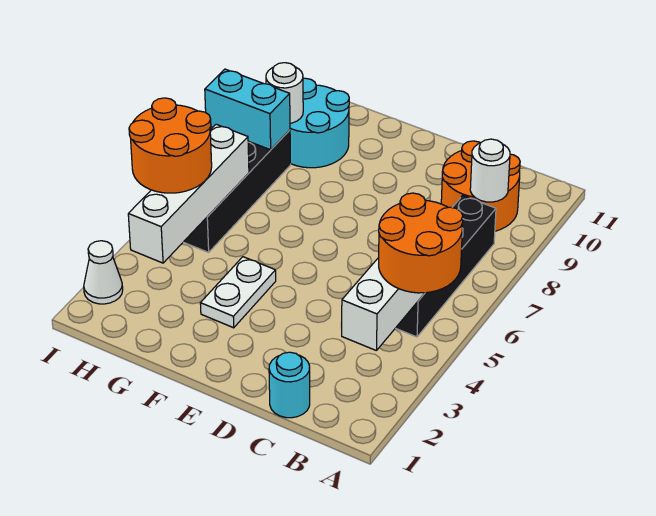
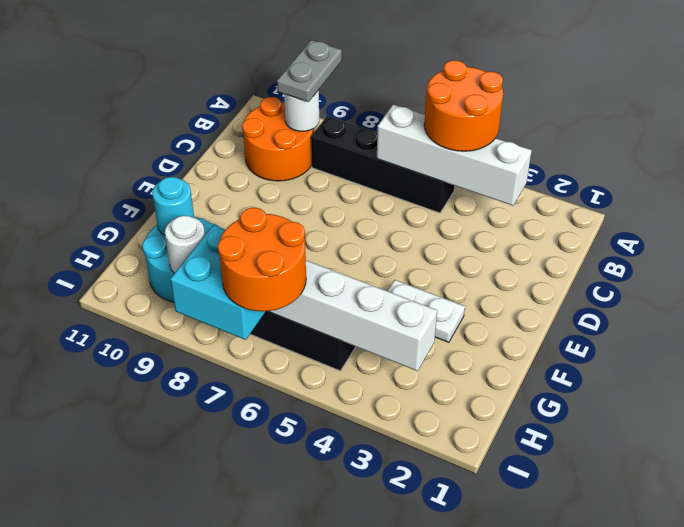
none -> grey 1x2 plate [277,40,342,102]
cyan 1x1 round brick [269,352,310,418] -> cyan 1x1 round brick moved to [152,177,194,235]
orange 2x2 round brick [129,98,212,193] -> orange 2x2 round brick moved to [218,207,306,311]
cyan 1x2 brick [205,69,290,150] -> cyan 2x2 brick [170,225,266,340]
white 1x1 cone [84,241,123,304] -> none

